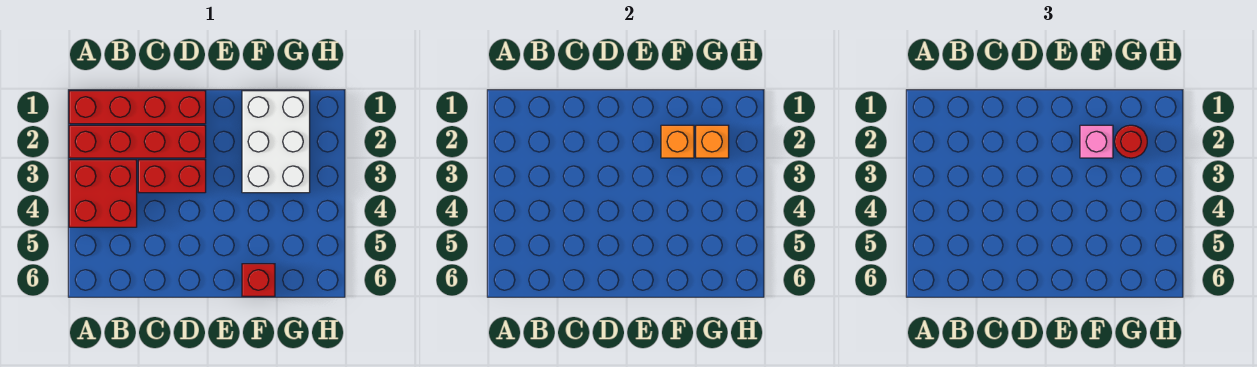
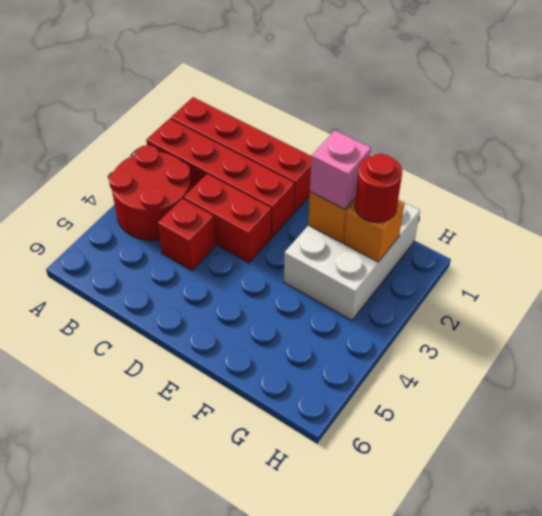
red 2x2 brick [69,160,137,227] -> red 2x2 round brick [109,145,191,241]
red 1x1 brick [242,264,275,296] -> red 1x1 brick moved to [158,198,215,271]

